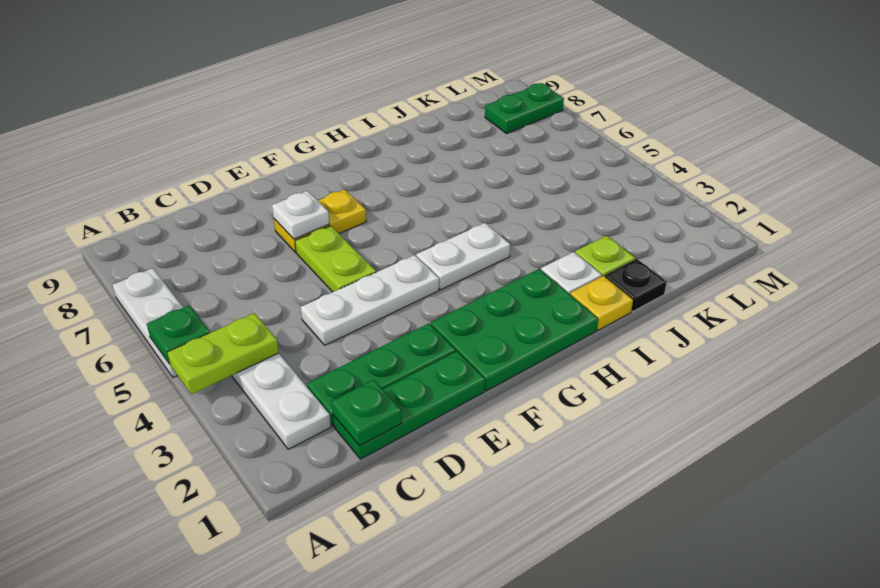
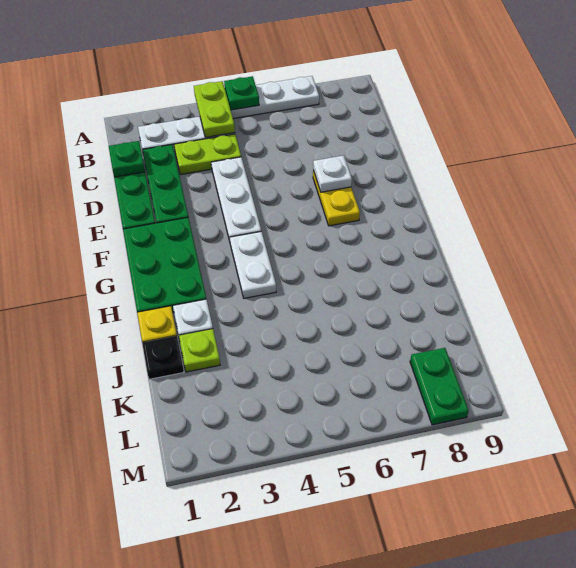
lime 1x2 plate [295,226,376,292] -> lime 1x2 plate moved to [174,134,241,175]

